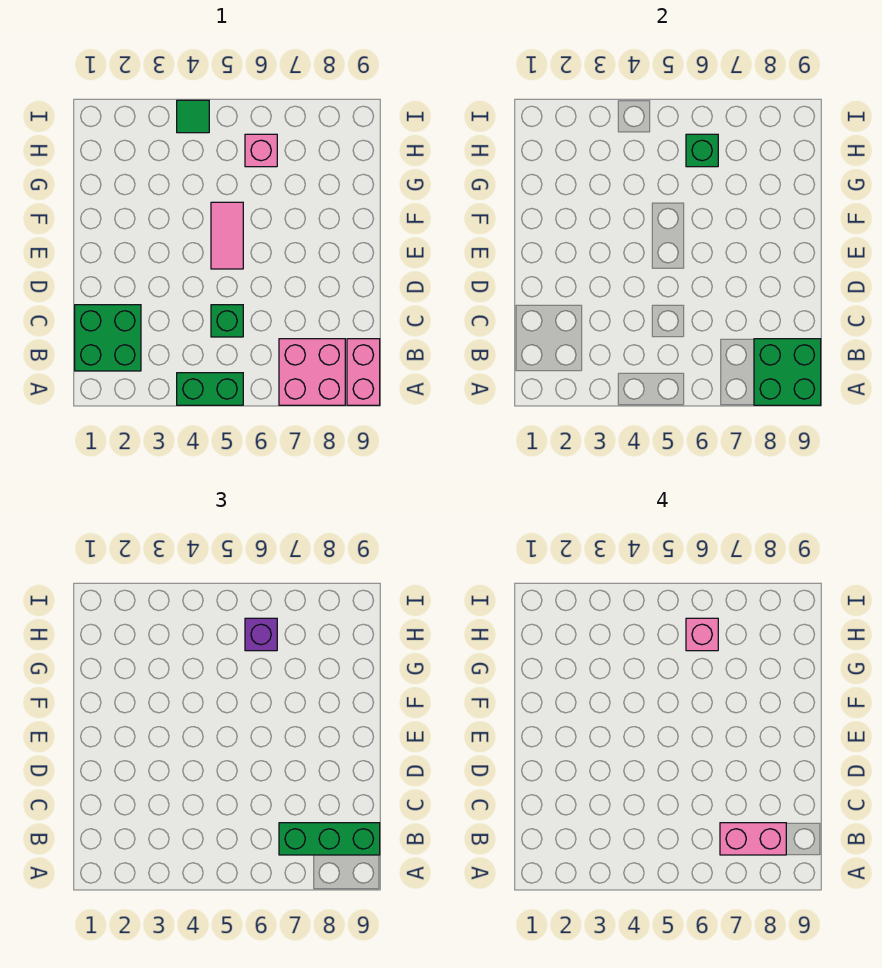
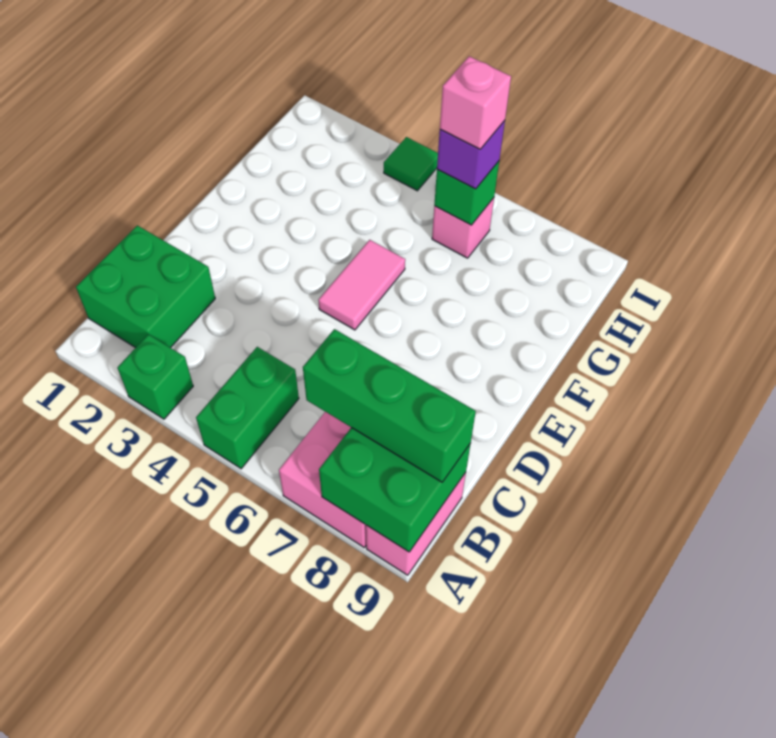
green 1x2 brick [177,373,243,405] -> green 1x2 brick turned to [196,347,299,469]
pink 1x2 brick [720,823,786,855] -> none
green 1x1 brick [211,305,243,337] -> green 1x1 brick moved to [117,334,193,419]

